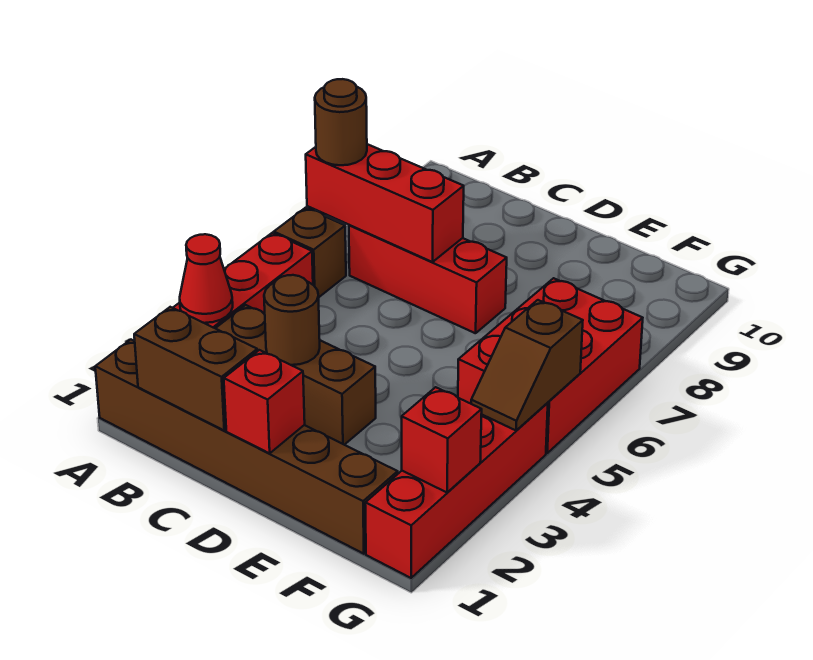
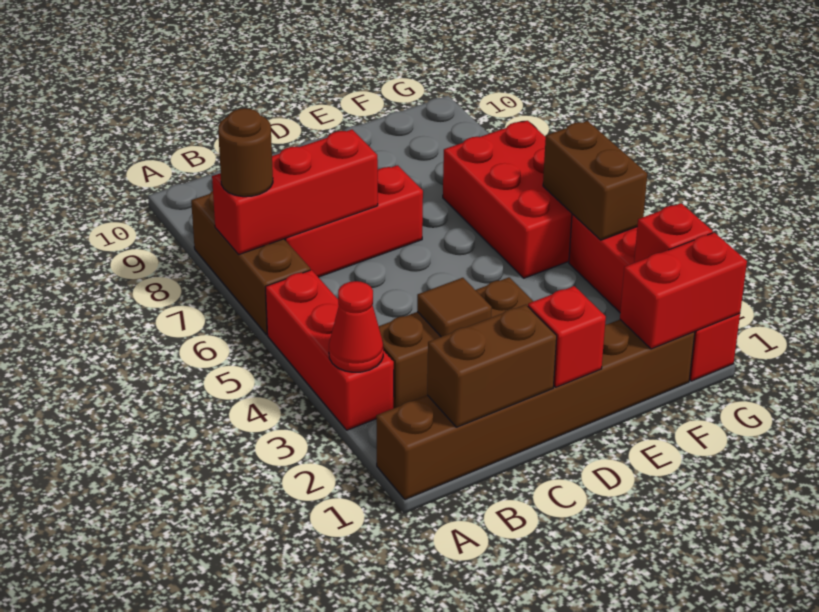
brown 1x1 brick [274,208,346,297] -> brown 1x3 brick [191,191,310,335]
brown 1x1 round brick [264,275,320,365] -> brown 1x1 tile [417,278,492,337]
none -> red 1x2 brick [620,232,747,349]
brown 1x2 slope [471,300,583,431] -> brown 1x2 brick [543,121,647,240]

